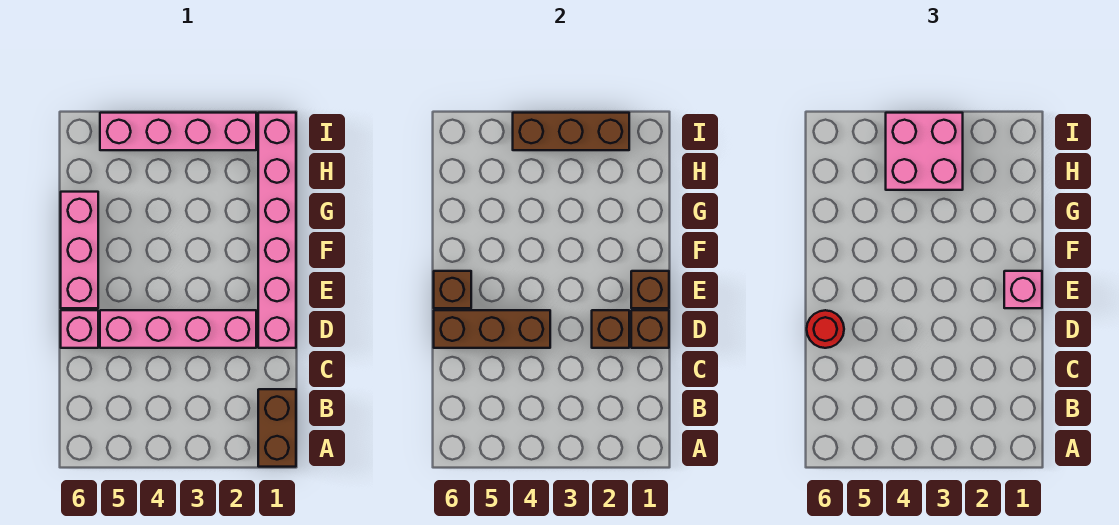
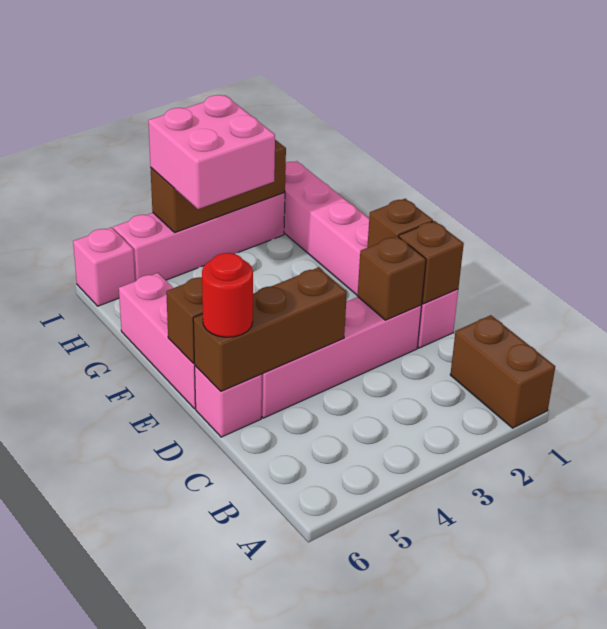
pink 1x1 brick [1004,271,1042,308] -> pink 1x1 brick moved to [73,227,135,306]

